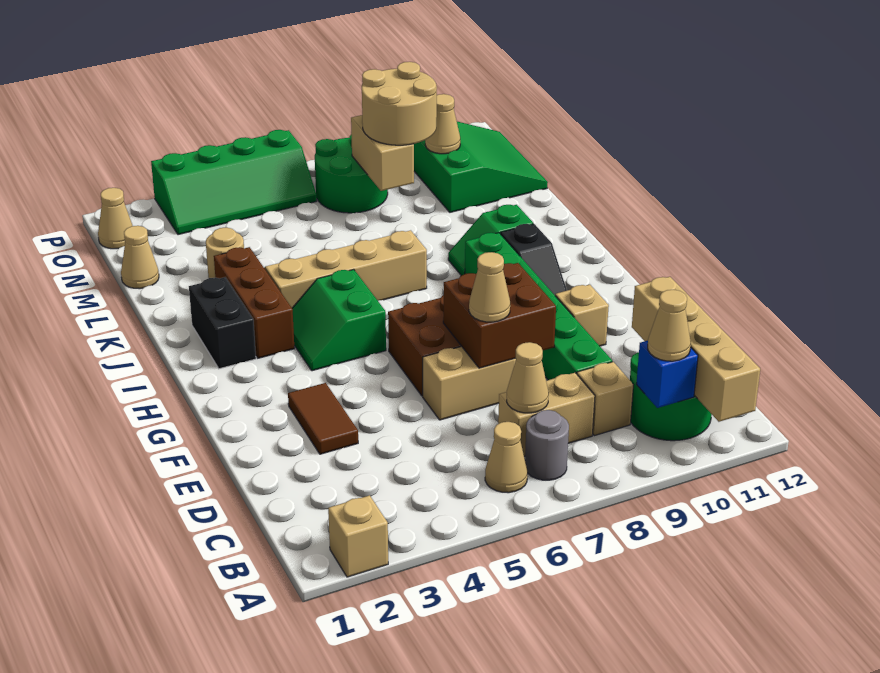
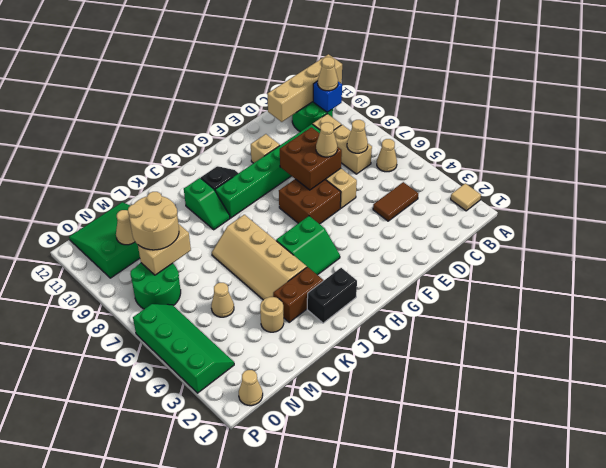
tan 1x1 brick [328,495,388,577] -> tan 1x1 tile [451,183,481,211]
grey 1x1 round brick [525,410,569,480] -> none
brown 1x2 tile [288,383,358,454] -> brown 1x2 tile moved to [373,182,418,221]
brown 1x3 brick [214,247,294,358] -> brown 1x2 brick [273,267,323,322]
tan 1x1 cone [121,226,159,289] -> tan 1x1 cone moved to [211,283,234,317]

